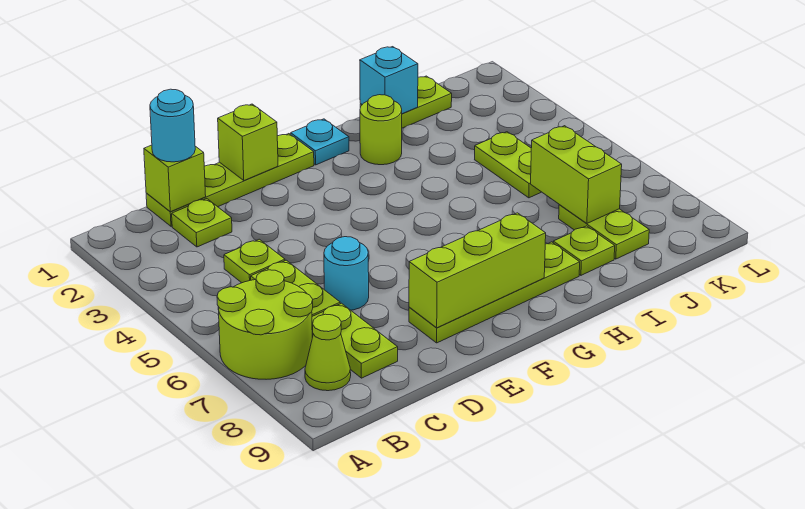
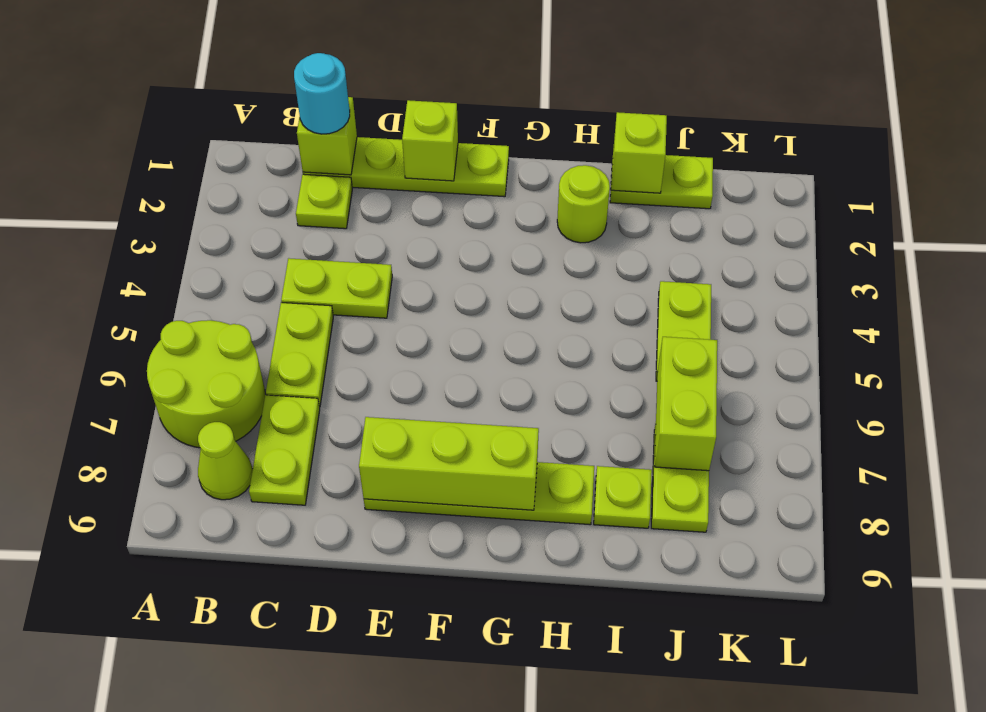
lime 1x1 plate [224,239,285,283] -> lime 1x2 plate [281,258,392,318]
cyan 1x1 round brick [324,237,369,310] -> none
cyan 1x1 plate [291,119,349,165] -> none
cyan 1x1 brick [360,47,418,114] -> lime 1x1 brick [611,112,667,193]

